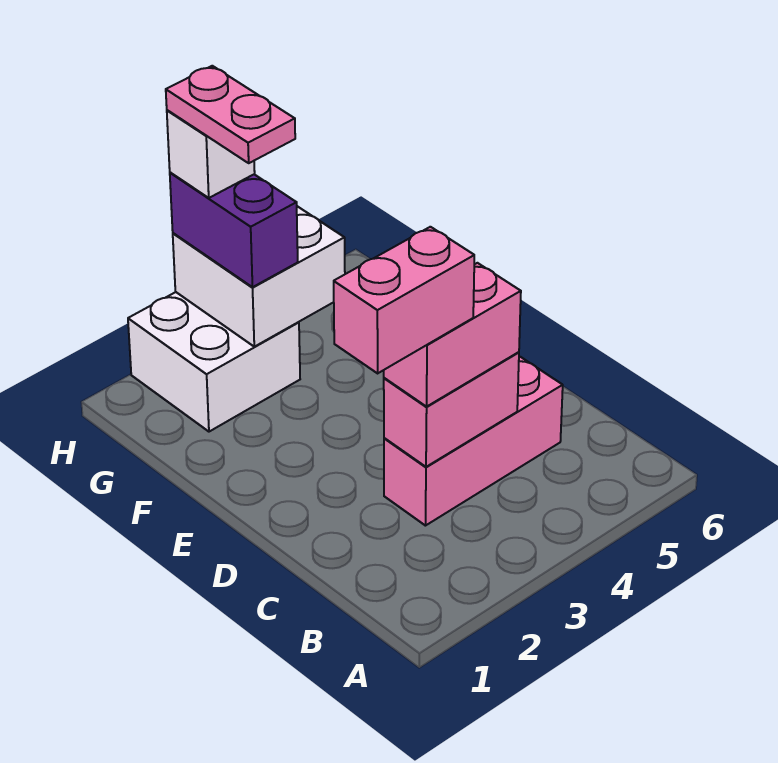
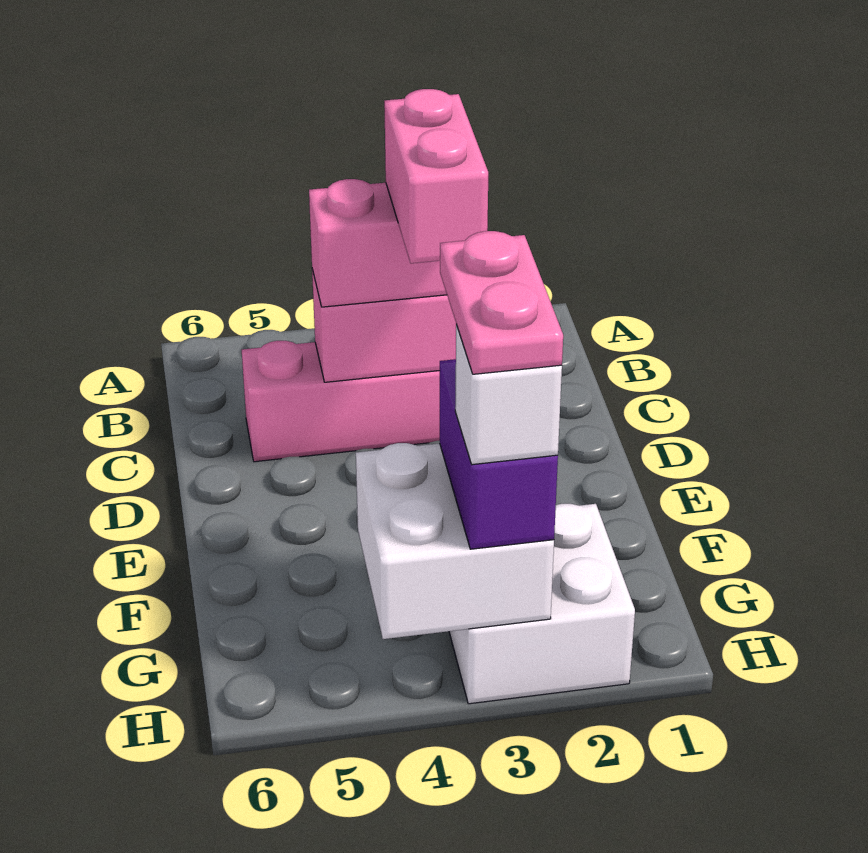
pink 1x2 brick [334,227,474,373] -> pink 1x2 brick turned to [384,89,488,263]

